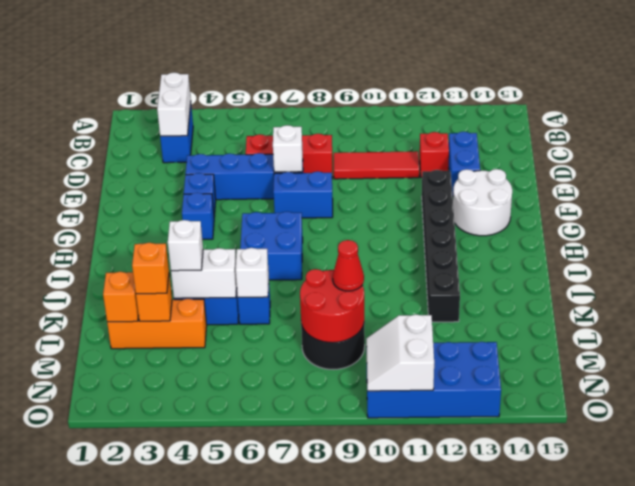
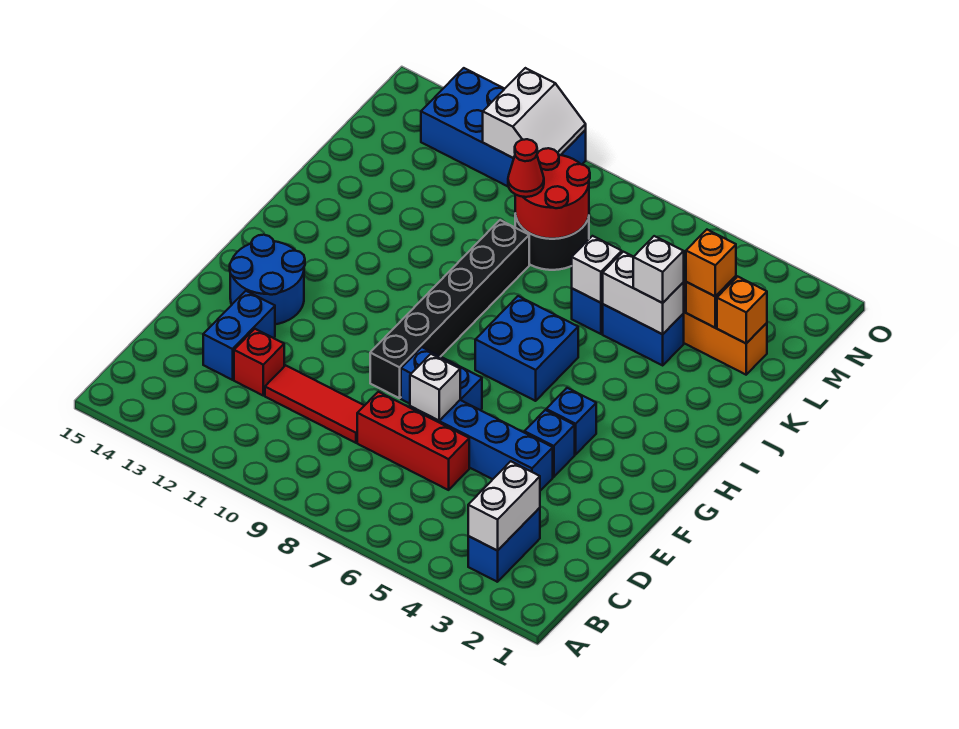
black 1x6 brick [422,170,460,322] -> black 1x6 brick moved to [370,220,529,398]
white 2x2 round brick [453,169,512,236] -> blue 2x2 round brick [230,235,305,324]

